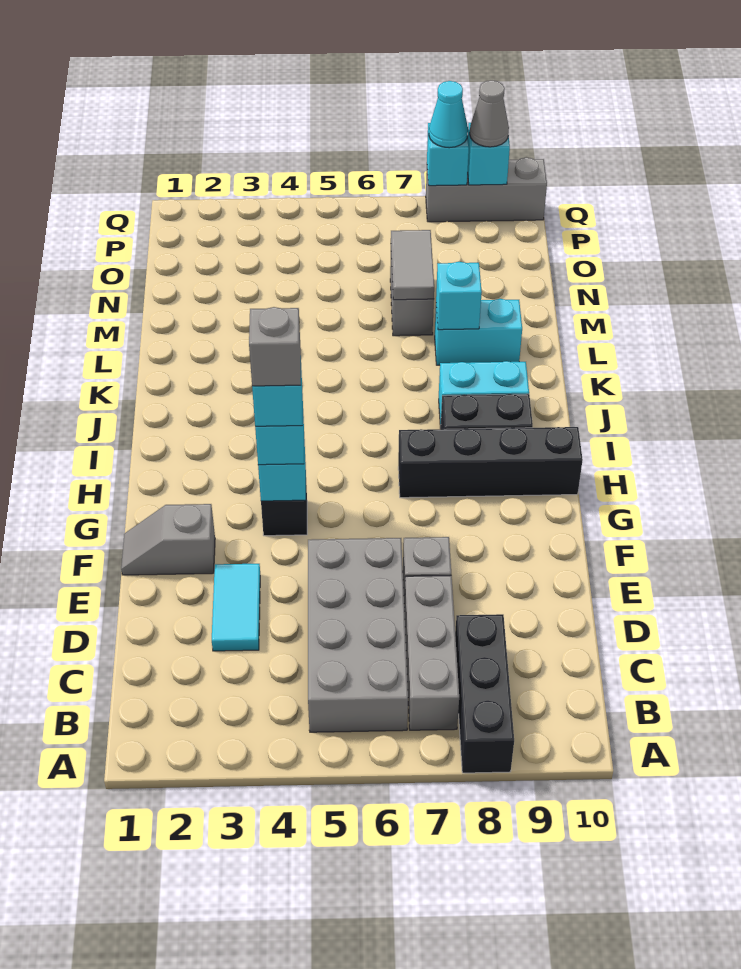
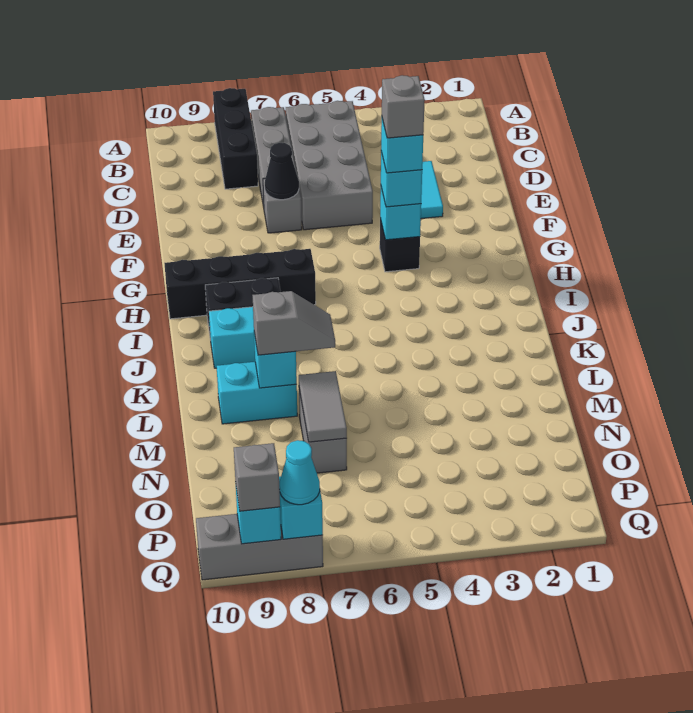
none -> black 1x1 cone [265,143,299,200]
grey 1x2 slope [121,504,215,575] -> grey 1x2 slope moved to [253,291,335,355]
grey 1x1 cone [470,80,509,147] -> grey 1x1 brick [234,443,280,511]

